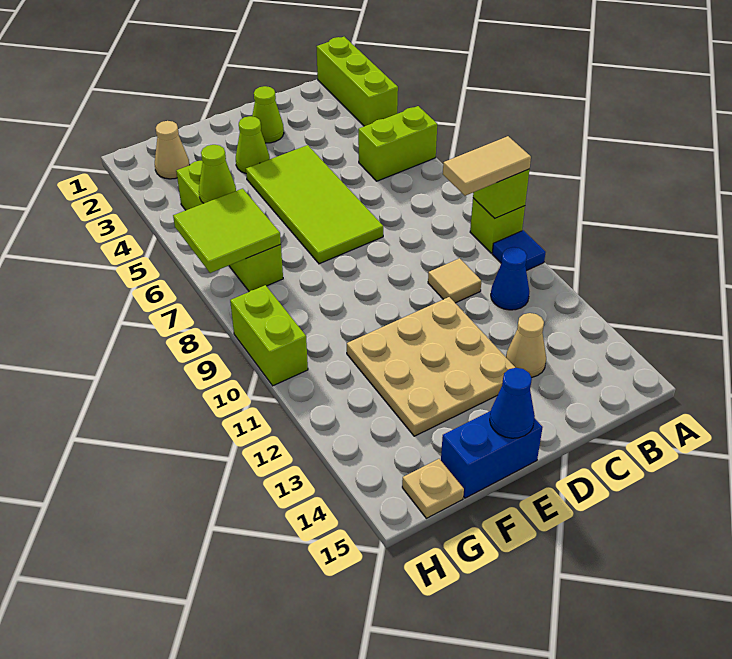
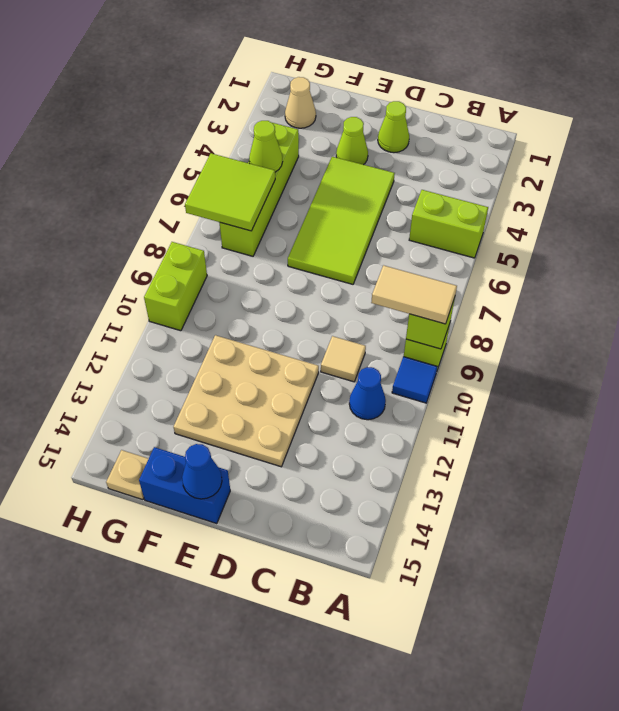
lime 1x3 brick [316,37,398,126] -> none
tan 1x1 cone [506,313,546,377] -> none

